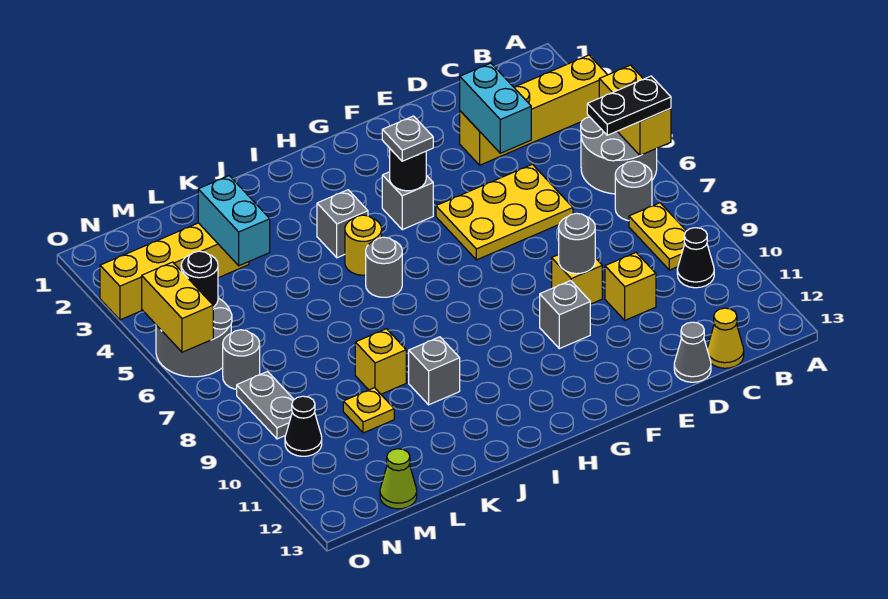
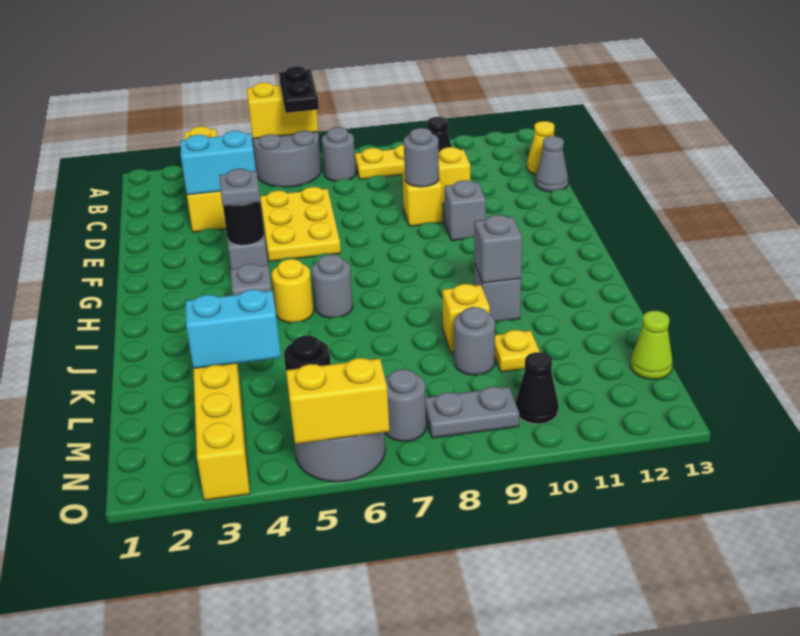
none -> grey 1x1 brick [474,215,522,283]
none -> grey 1x1 round brick [454,307,495,375]

